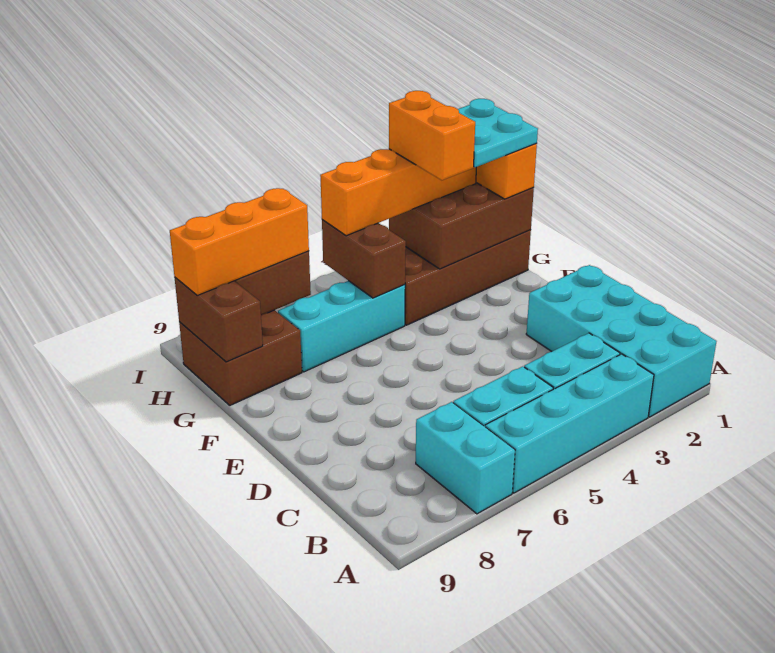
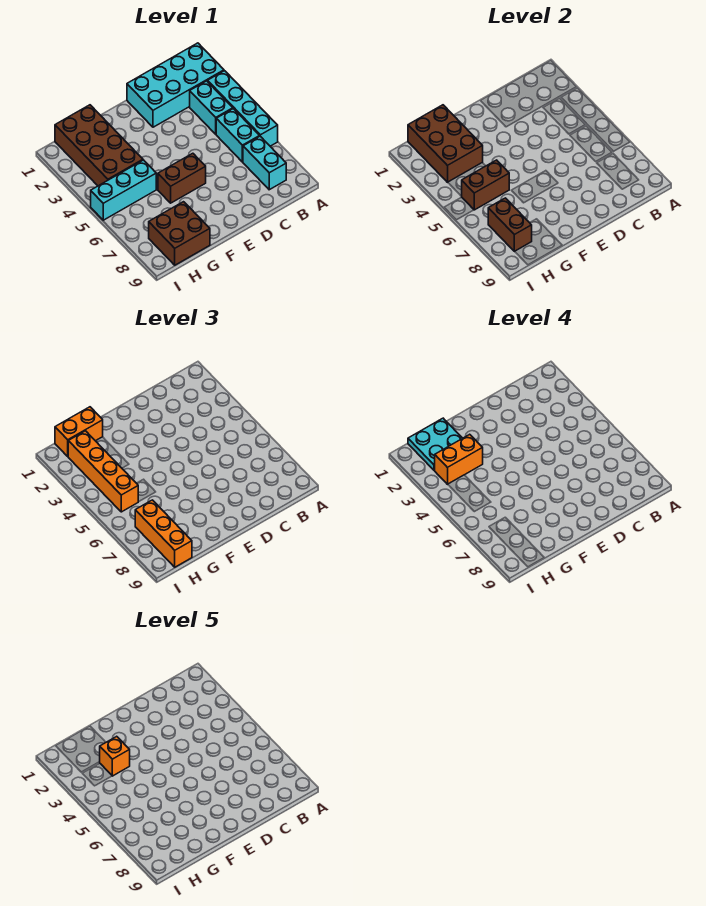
cyan 1x2 brick [416,402,515,514] -> cyan 1x2 brick turned to [243,136,286,190]
none -> orange 1x1 brick [100,736,130,776]
cyan 1x3 brick [278,281,405,372] -> cyan 1x3 brick turned to [91,160,156,220]
brown 1x2 brick [174,277,263,362] -> brown 1x2 brick moved to [158,153,206,203]

